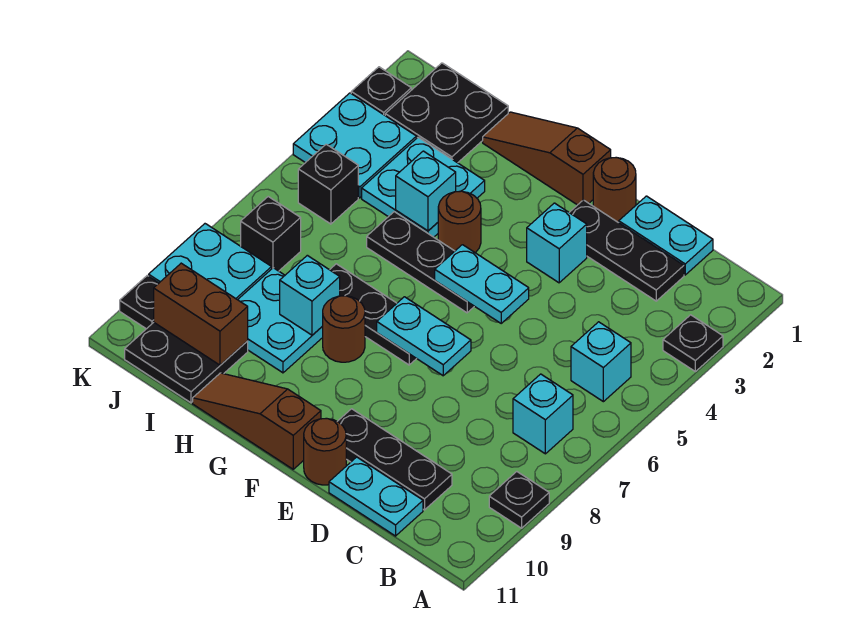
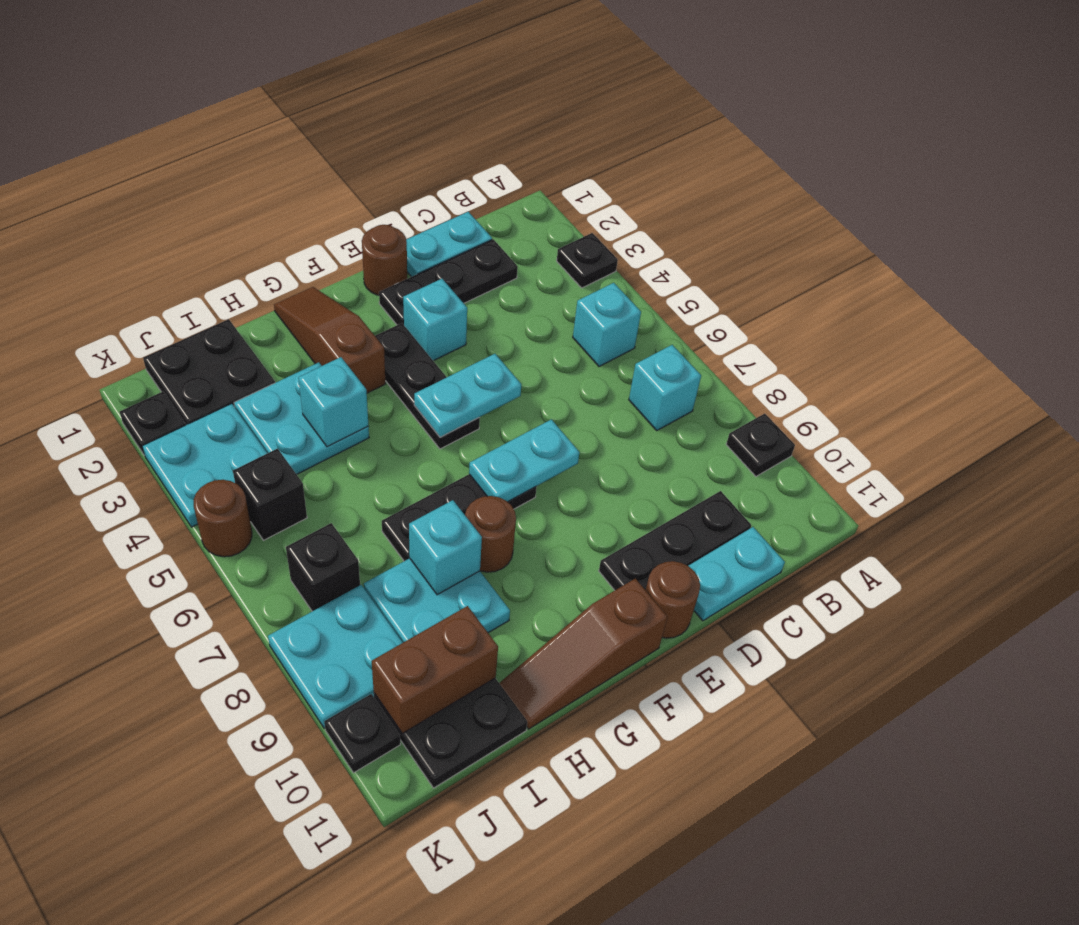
brown 1x3 slope [483,112,611,205] -> brown 1x3 slope turned to [274,287,386,393]
black 1x3 plate [367,212,474,313] -> black 1x3 plate turned to [375,323,480,449]
brown 1x1 round brick [438,191,481,253] -> brown 1x1 round brick moved to [194,480,252,557]

